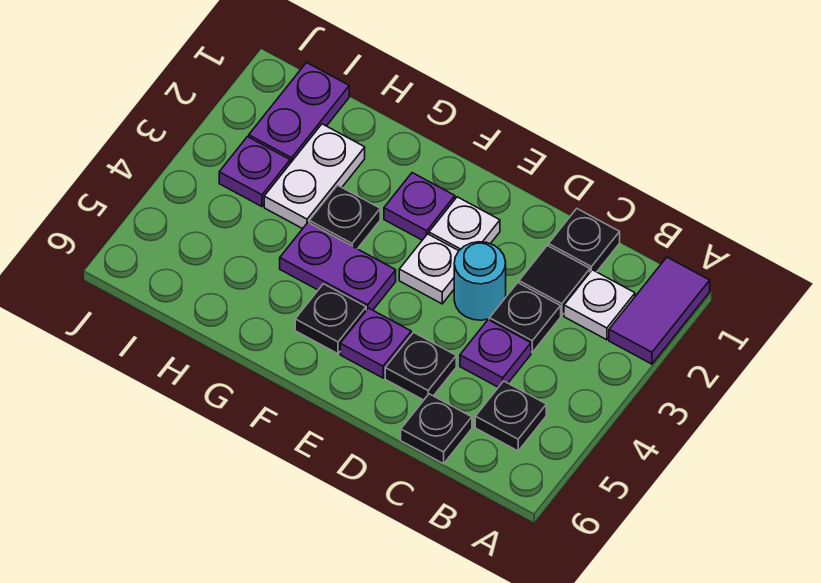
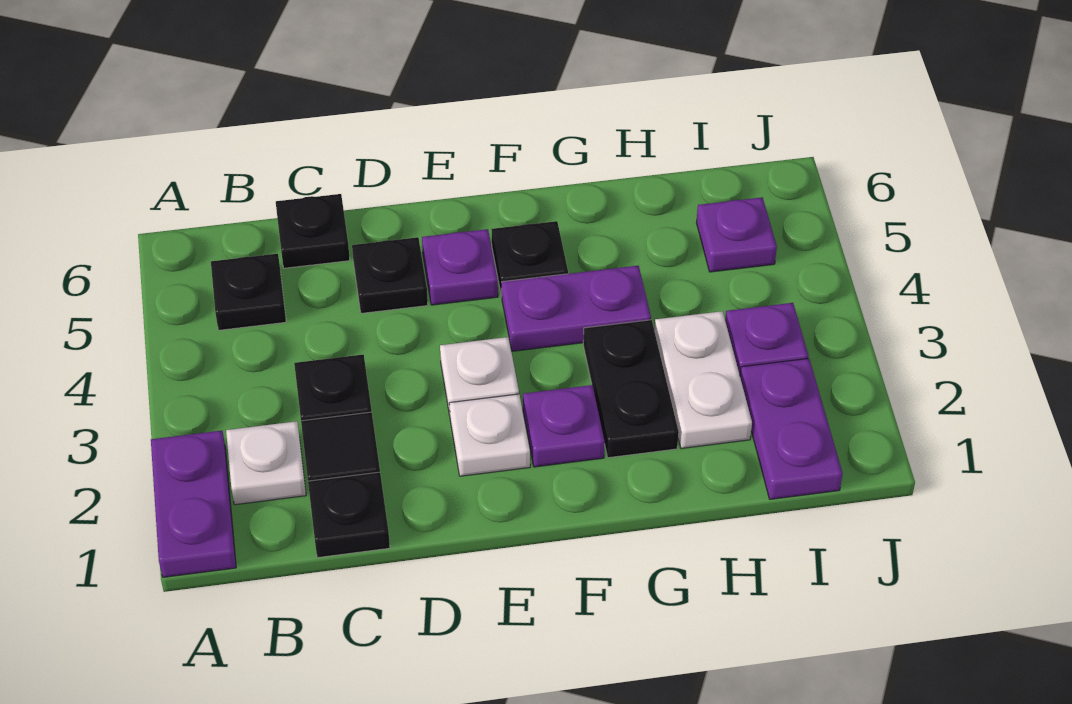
purple 1x2 tile [609,257,710,364] -> purple 1x2 plate [151,431,236,577]
purple 1x1 plate [460,320,531,387] -> purple 1x1 plate moved to [696,197,777,272]
cyan 1x1 round brick [454,242,506,320] -> none
black 1x1 plate [309,185,380,249] -> black 1x2 plate [583,320,679,458]

